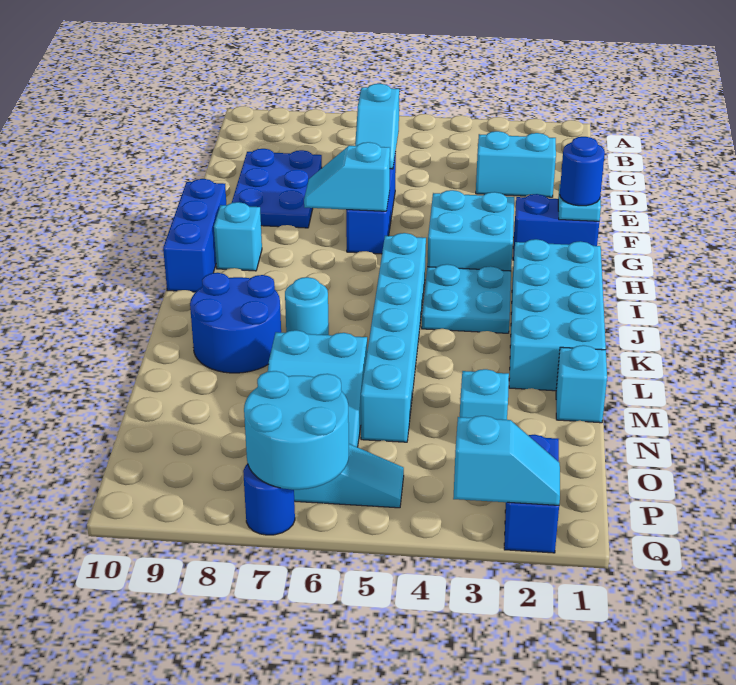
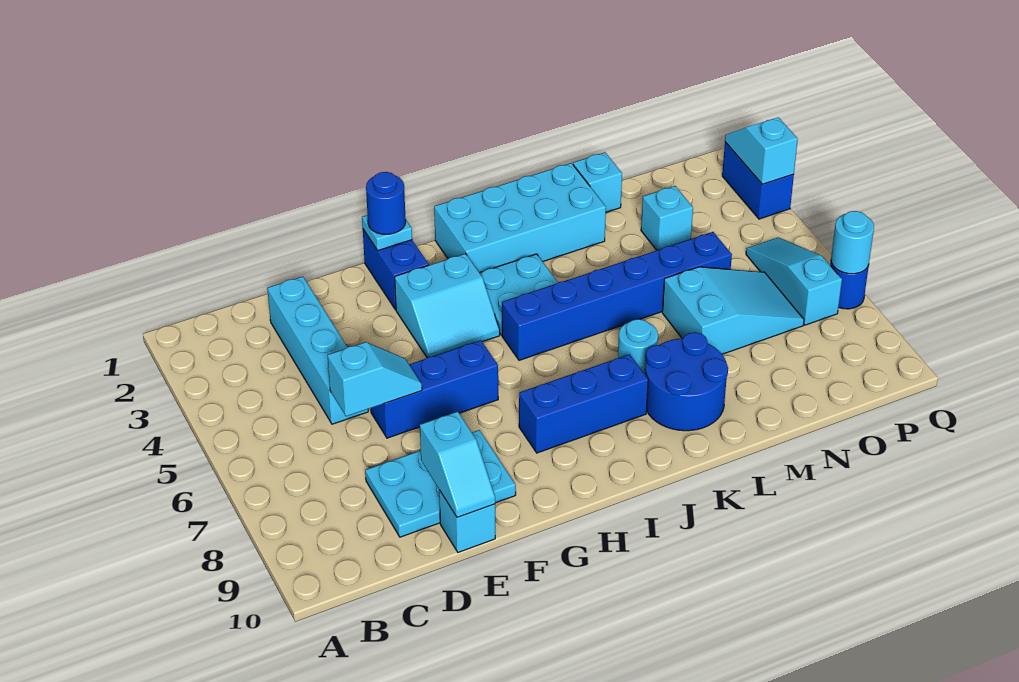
cyan 1x2 brick [476,131,556,197] -> cyan 1x4 brick [267,276,368,424]
blue 2x3 plate [232,149,322,228] -> cyan 2x3 plate [365,430,516,537]
cyan 2x2 brick [427,190,514,271] -> cyan 2x2 slope [395,254,500,358]
cyan 1x2 slope [304,142,390,211] -> cyan 1x2 slope moved to [420,411,495,518]
blue 1x3 brick [163,179,226,292] -> blue 1x3 brick moved to [519,354,648,453]
cyan 1x1 brick [214,202,262,271] -> cyan 1x1 brick moved to [439,490,495,552]
cyan 1x6 brick [361,233,426,442] -> blue 1x6 brick [502,232,732,360]
blue 1x2 brick [504,435,559,553] -> blue 1x2 brick turned to [722,142,794,219]
cyan 2x2 round brick [244,371,349,490] -> cyan 1x1 round brick [831,211,874,274]

